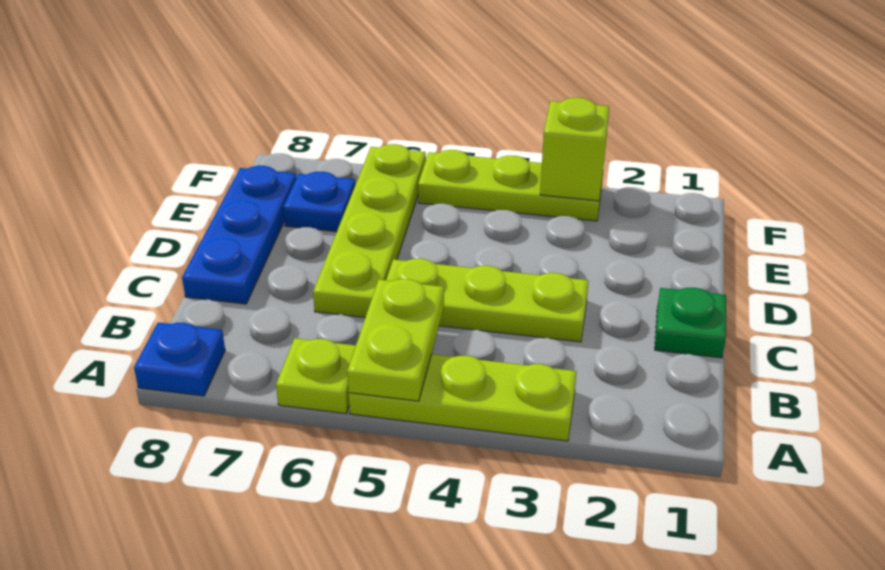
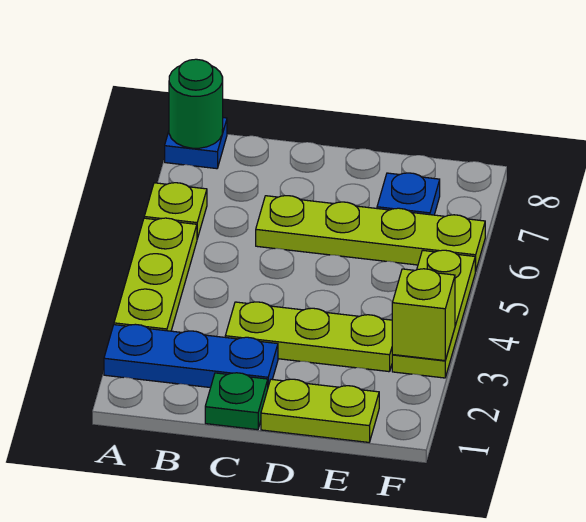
lime 1x2 plate [347,279,444,401] -> lime 1x2 plate moved to [261,379,379,442]
none -> green 1x1 round brick [169,59,223,148]
lime 1x3 plate [386,259,589,342] -> lime 1x3 plate turned to [225,302,392,372]
blue 1x3 plate [182,166,296,304] -> blue 1x3 plate moved to [104,324,278,388]

